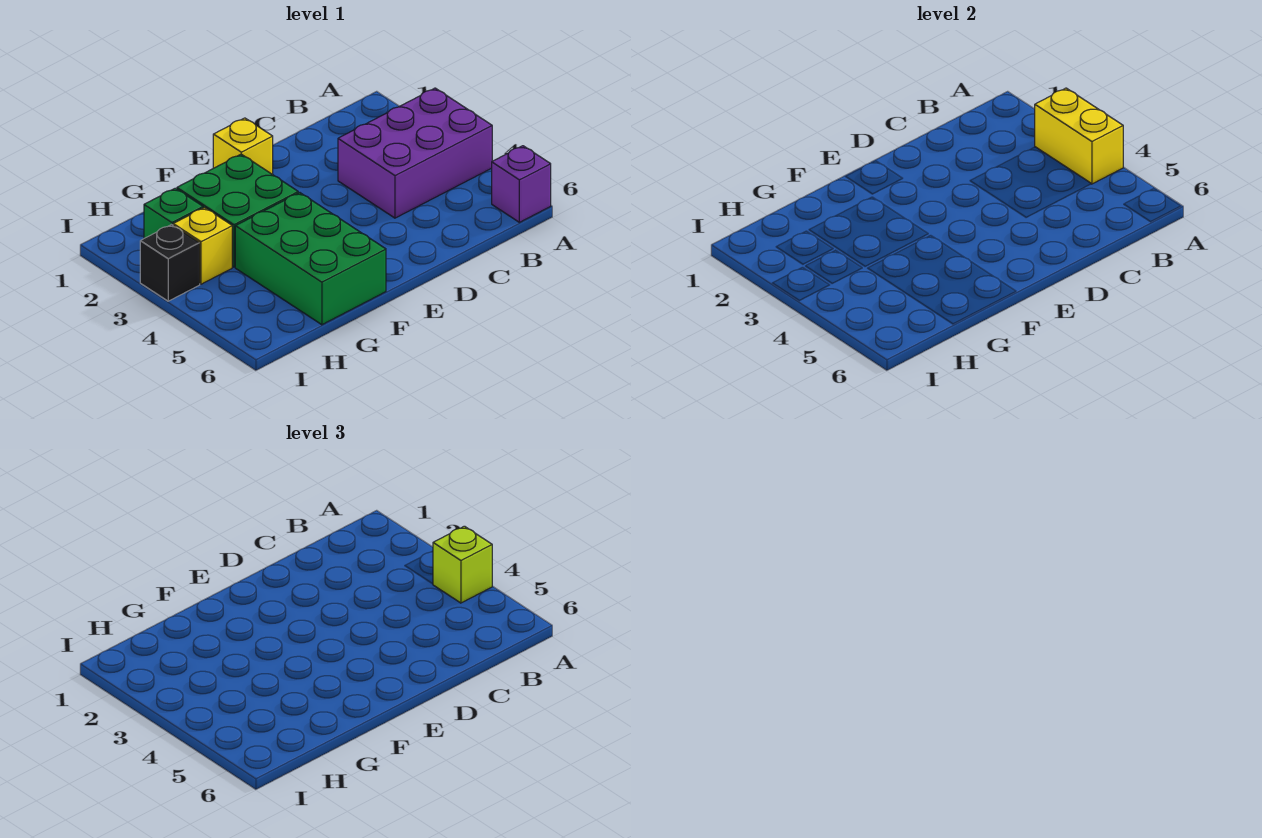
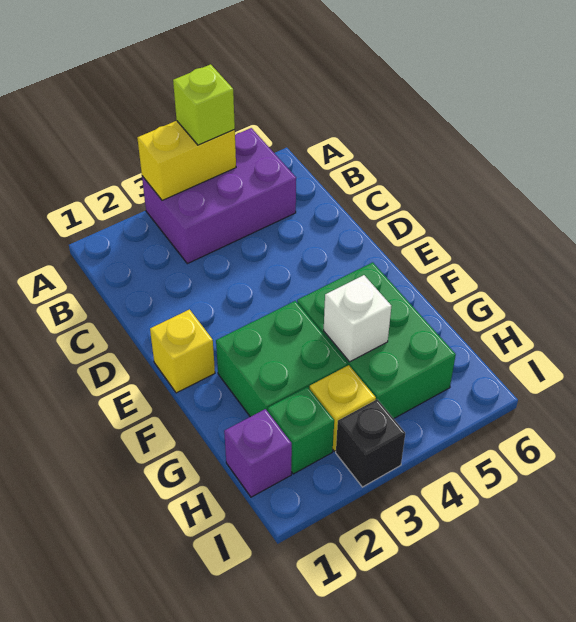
purple 2x3 brick [338,88,492,218] -> purple 2x3 brick turned to [142,128,296,264]
purple 1x1 brick [492,146,551,222] -> purple 1x1 brick moved to [224,409,292,497]
green 2x3 brick [235,193,386,325] -> green 2x3 brick turned to [297,262,456,419]
none -> white 1x1 brick [324,275,391,362]

